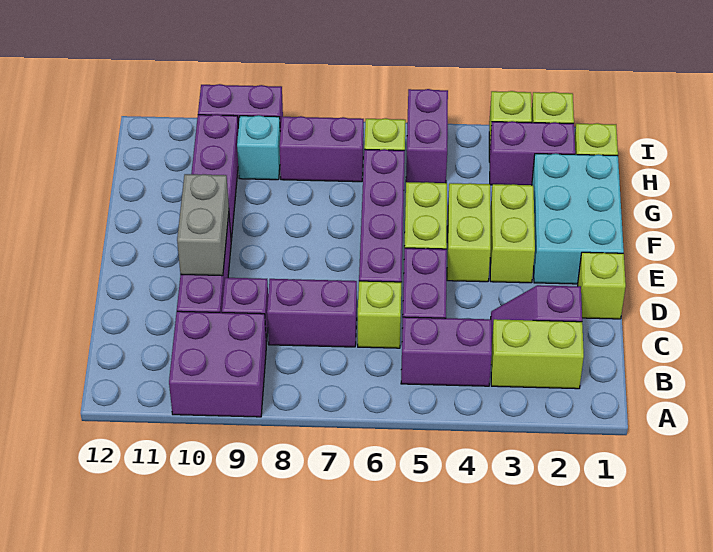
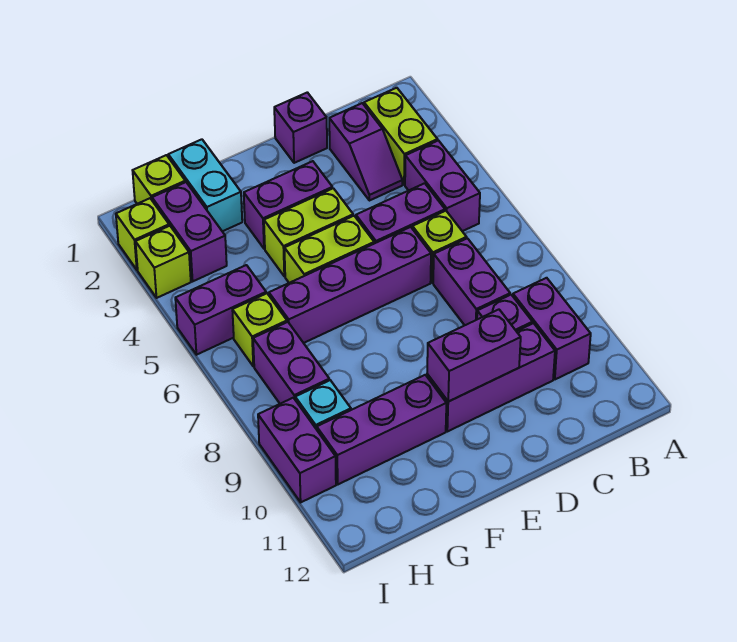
purple 2x2 brick [169,311,266,417] -> purple 1x2 brick [513,278,591,379]
lime 1x1 brick [578,252,626,319] -> purple 1x1 brick [274,92,327,163]
grey 1x2 brick [177,174,229,276] -> purple 1x2 brick [427,310,521,402]
cyan 2x3 brick [532,153,624,284] -> cyan 1x2 brick [168,139,242,231]
lime 1x2 brick [490,184,535,283] -> purple 1x2 brick [244,161,332,249]

